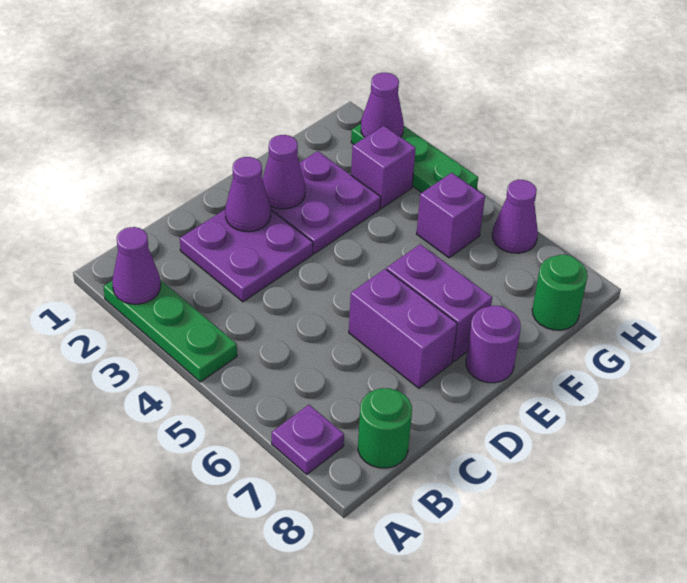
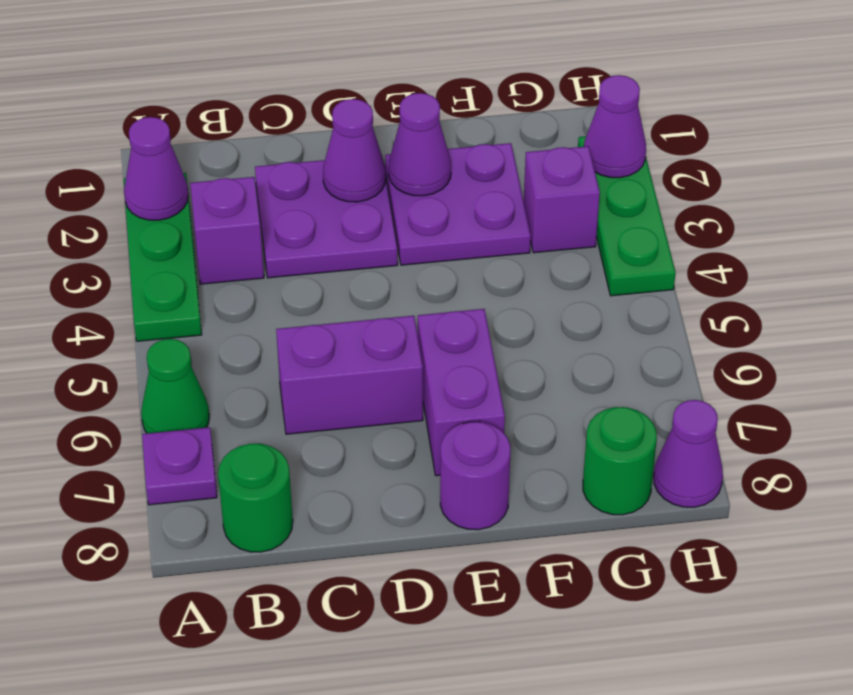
none -> green 1x1 cone [141,339,209,433]
purple 1x2 brick [349,269,457,388] -> purple 1x2 brick turned to [276,316,423,434]
purple 1x1 brick [417,173,485,258] -> purple 1x1 brick moved to [190,177,264,284]
purple 1x1 cone [492,180,538,253] -> purple 1x1 cone moved to [654,400,723,507]

